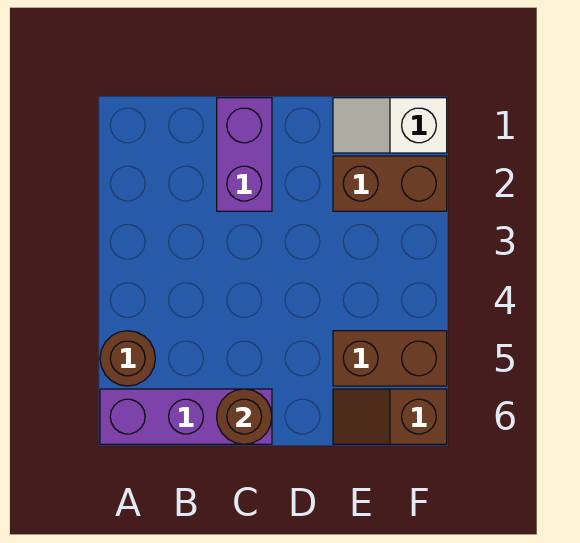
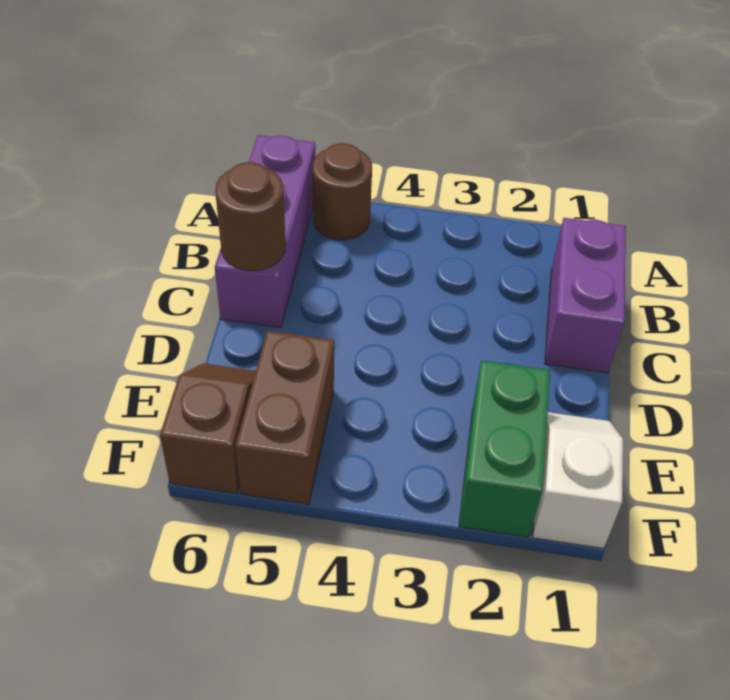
purple 1x2 brick [217,98,272,211] -> purple 1x2 brick turned to [545,218,626,373]
brown 1x2 brick [333,156,447,211] -> green 1x2 brick [459,360,550,537]

